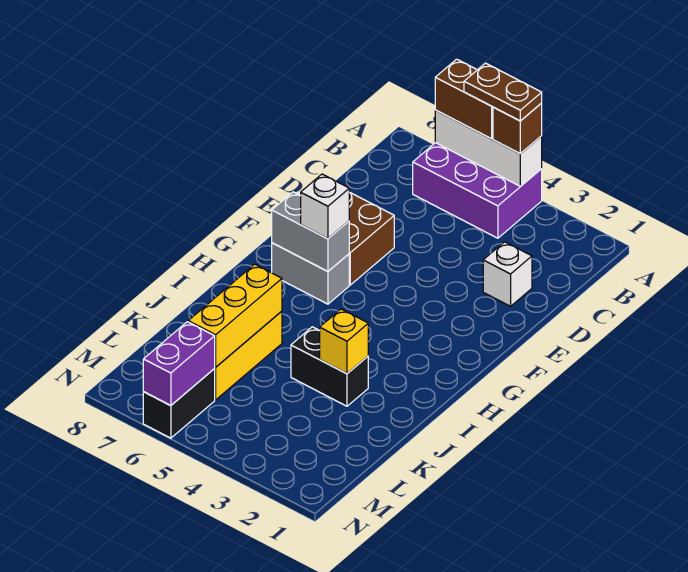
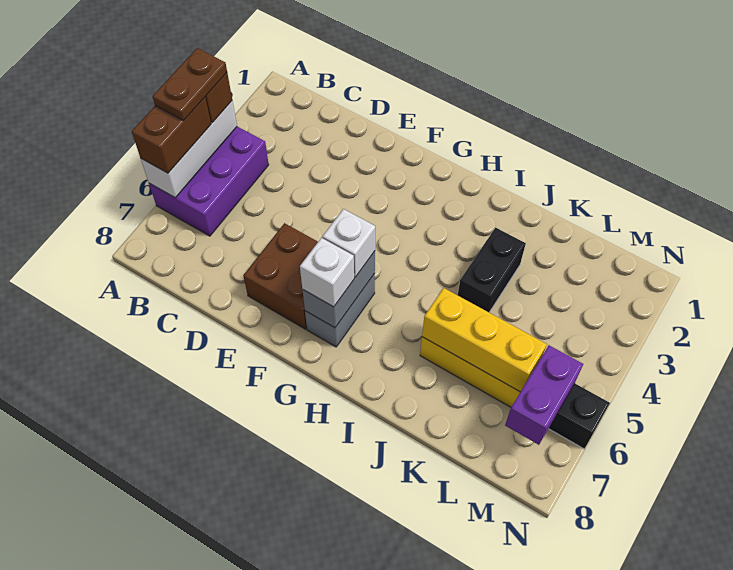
white 1x1 brick [483,242,532,306] -> white 1x1 brick moved to [300,238,354,307]
yellow 1x1 brick [320,309,368,374] -> none
purple 1x2 brick [143,322,215,406] -> purple 1x2 brick turned to [505,345,583,445]

